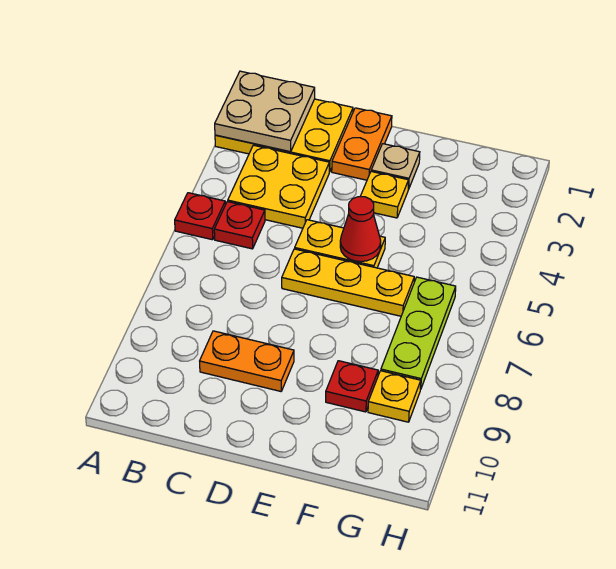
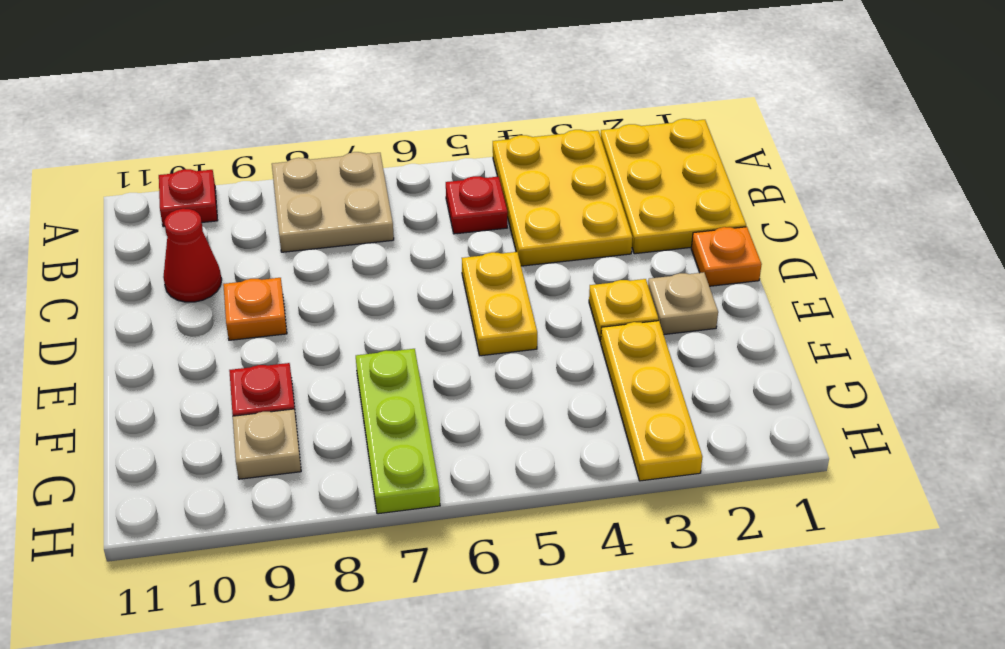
tan 2x2 plate [215,71,315,152] -> tan 2x2 plate moved to [272,152,394,252]
red 1x1 plate [175,193,225,240] -> red 1x1 plate moved to [159,169,218,227]
yellow 2x2 plate [228,145,329,228] -> yellow 2x3 plate [493,130,633,266]
orange 1x2 plate [200,331,294,391] -> orange 1x1 plate [223,278,287,340]
orange 1x2 plate [332,108,392,180] -> orange 1x1 plate [691,227,762,286]
yellow 1x3 plate [282,249,414,316] -> yellow 1x3 plate moved to [601,321,702,481]
red 1x1 cone [340,197,381,262] -> red 1x1 cone moved to [163,209,222,302]
lime 1x3 plate [381,277,456,390] -> lime 1x3 plate turned to [356,349,440,514]
yellow 1x1 plate [368,371,421,422] -> tan 1x1 plate [233,409,301,479]

